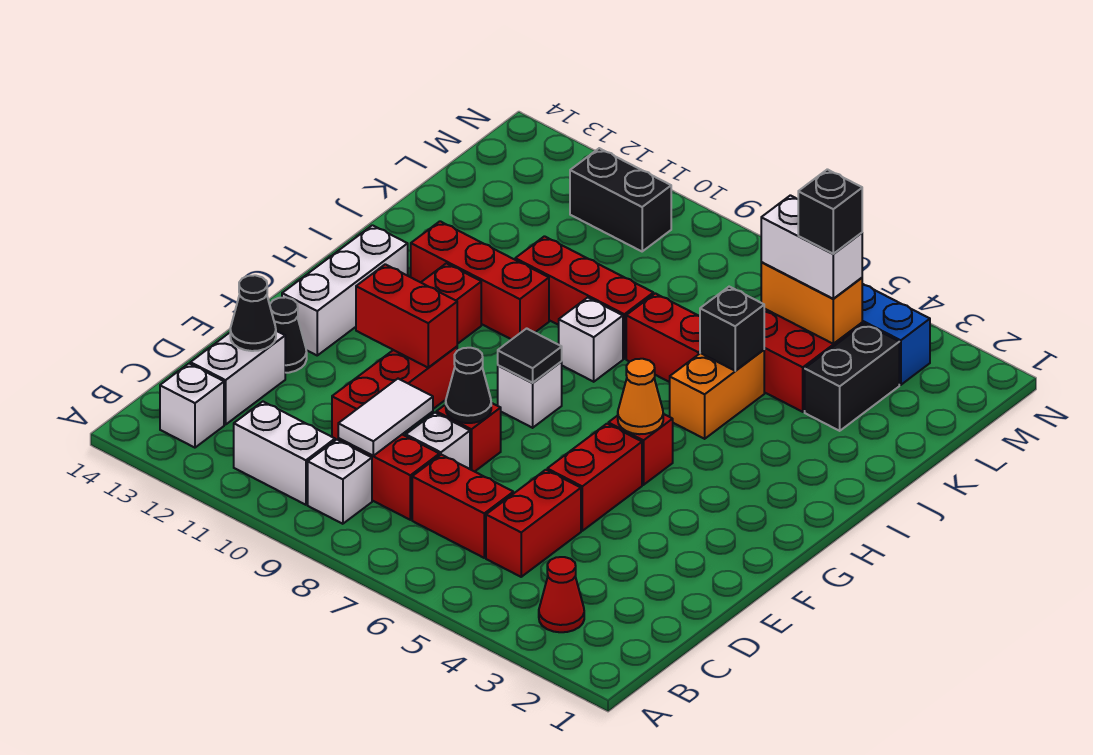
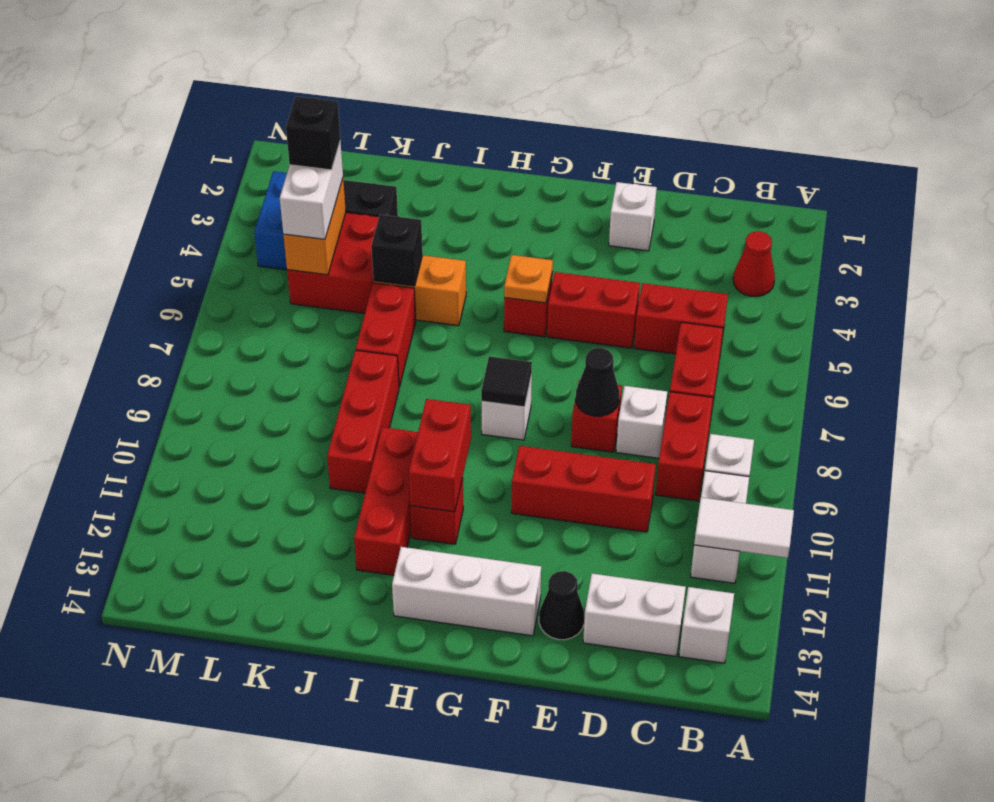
white 1x2 tile [338,379,433,456] -> white 1x2 tile moved to [694,497,794,558]
black 1x1 cone [230,275,276,351] -> none
red 1x2 brick [356,264,457,368] -> red 1x2 brick moved to [409,399,471,512]
orange 1x1 cone [618,359,663,434] -> orange 1x1 plate [504,255,553,303]
white 1x1 brick [559,298,623,382] -> white 1x1 brick moved to [609,182,657,251]
black 1x2 brick [570,148,671,251] -> none

